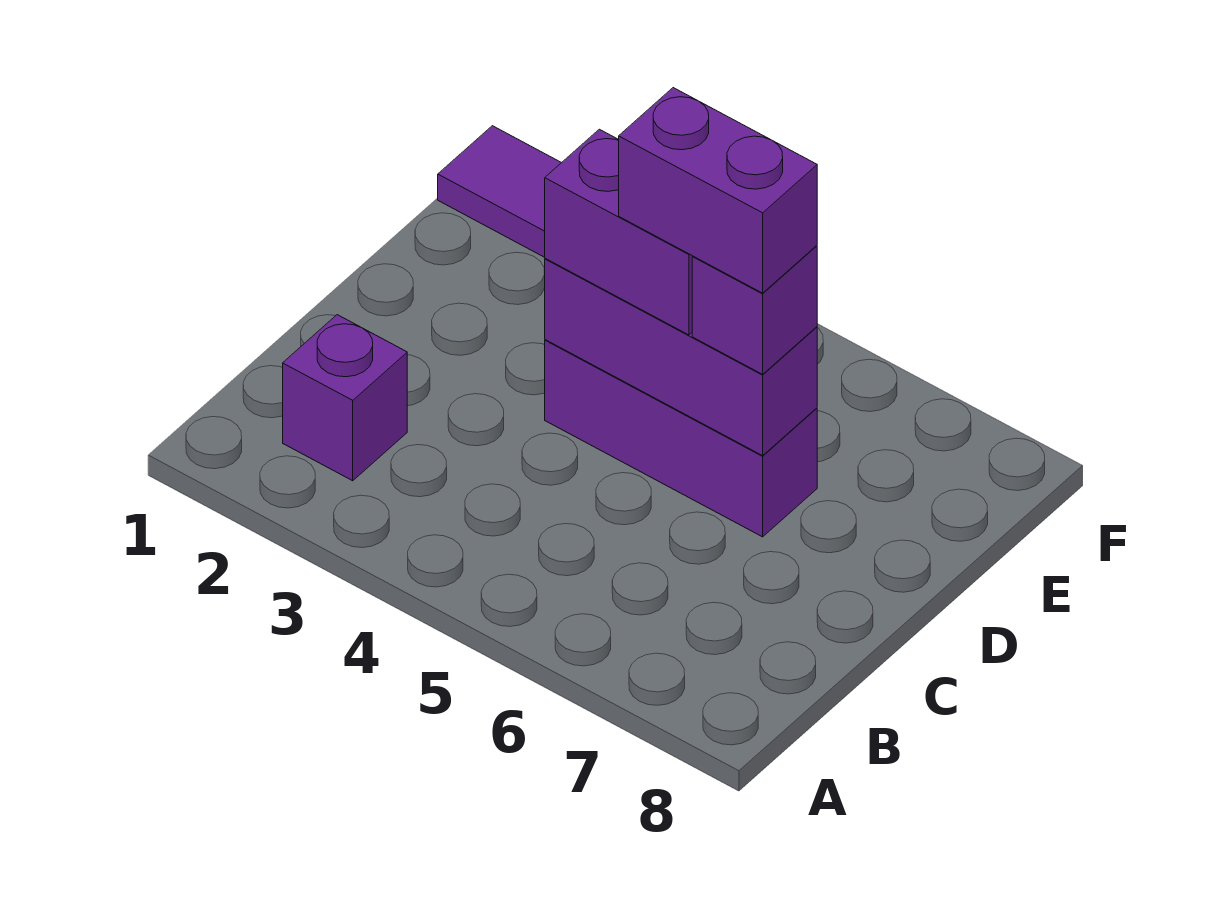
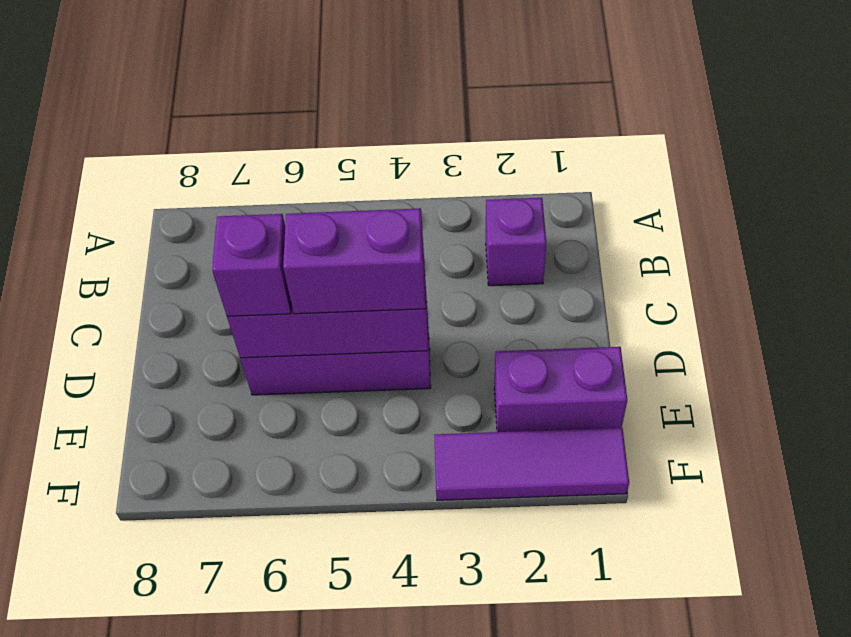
purple 1x2 brick [619,88,817,293] -> purple 1x2 brick moved to [494,347,627,432]

